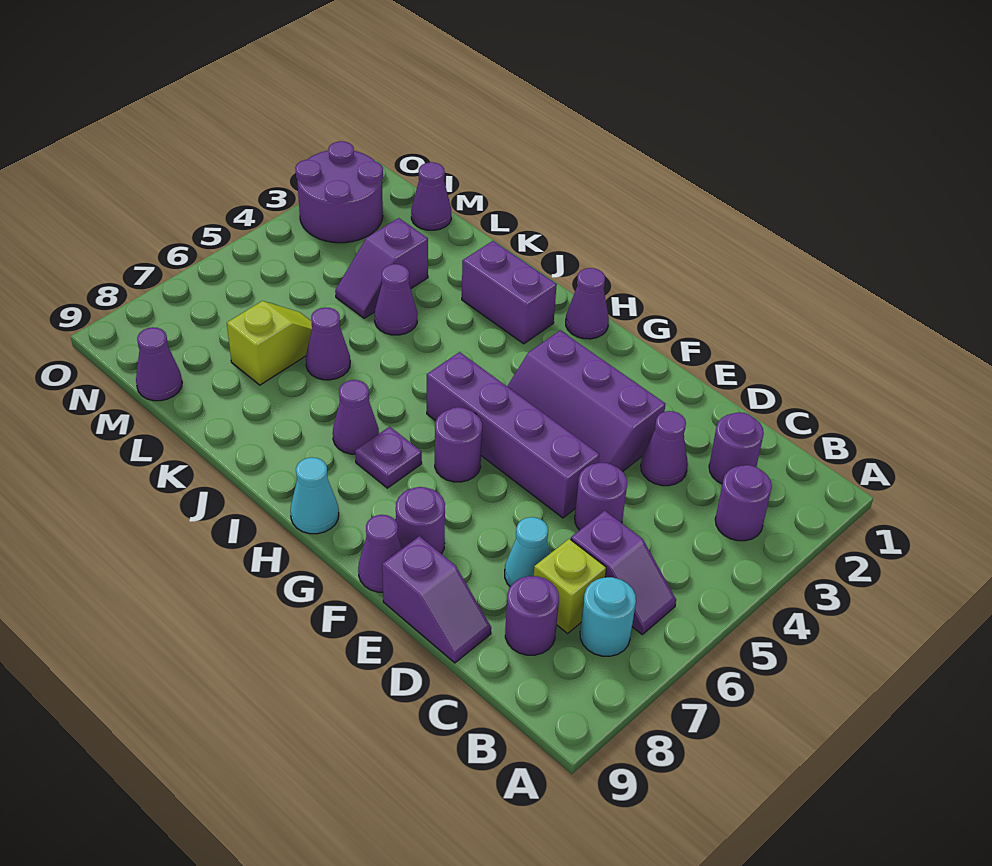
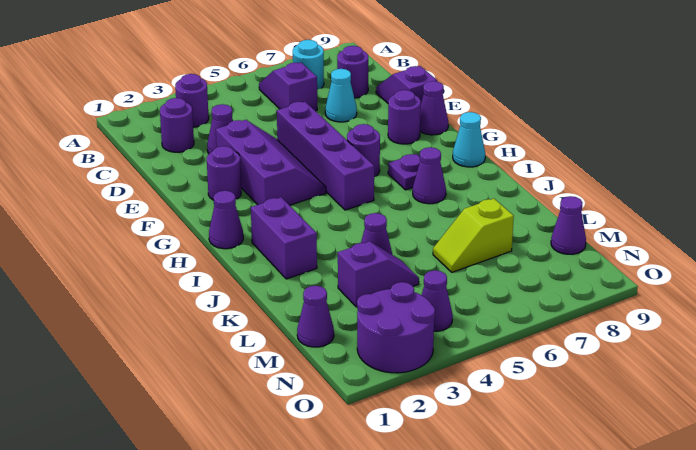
lime 1x1 brick [534,539,606,633] -> none
purple 1x1 round brick [575,463,627,530] -> purple 1x1 round brick moved to [207,146,241,200]
purple 1x1 cone [306,307,350,380] -> purple 1x1 cone moved to [422,270,453,331]

